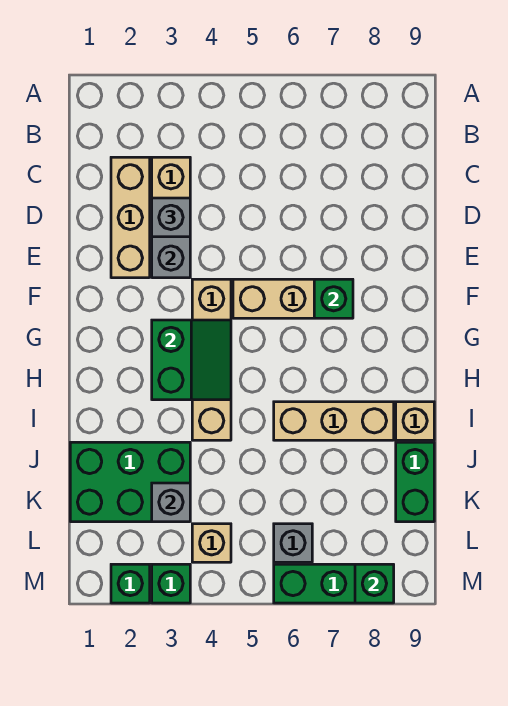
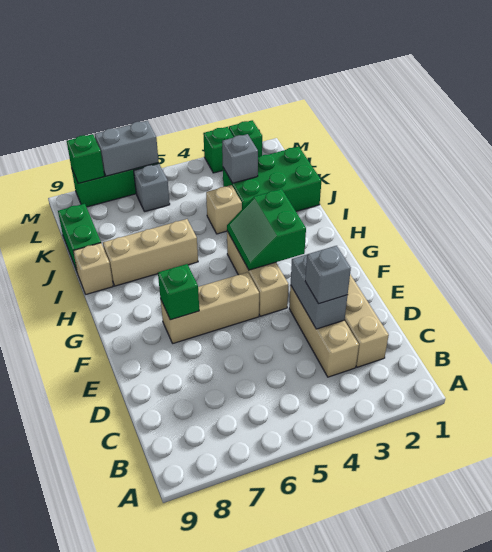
tan 1x4 brick [192,279,231,440] -> tan 1x3 brick [227,231,288,316]
tan 1x1 brick [192,524,231,562] -> tan 1x1 brick moved to [206,185,242,234]
none -> grey 1x2 brick [95,121,159,176]

